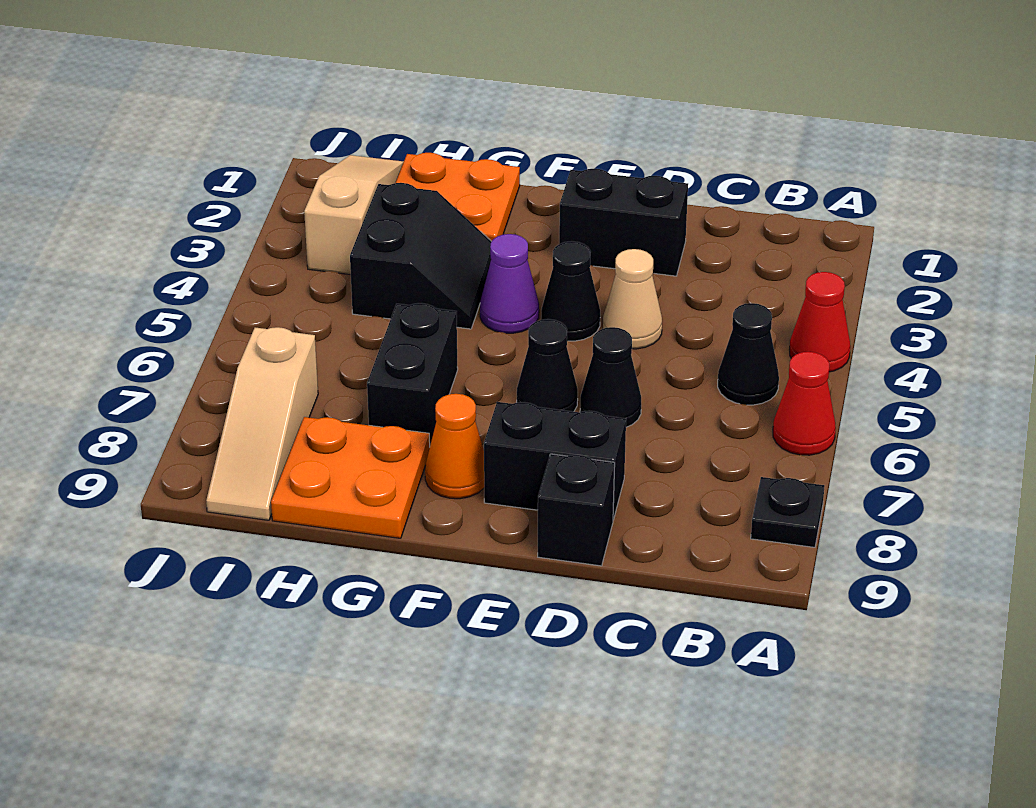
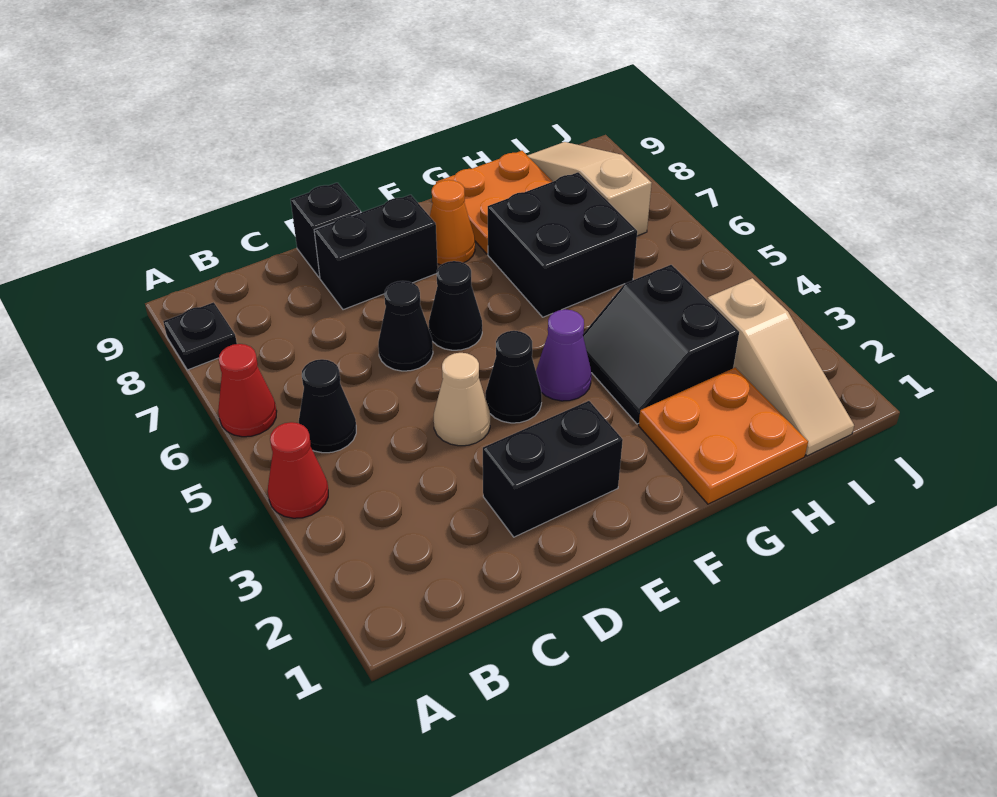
black 1x2 brick [367,303,458,444] -> black 2x2 brick [488,172,637,317]

